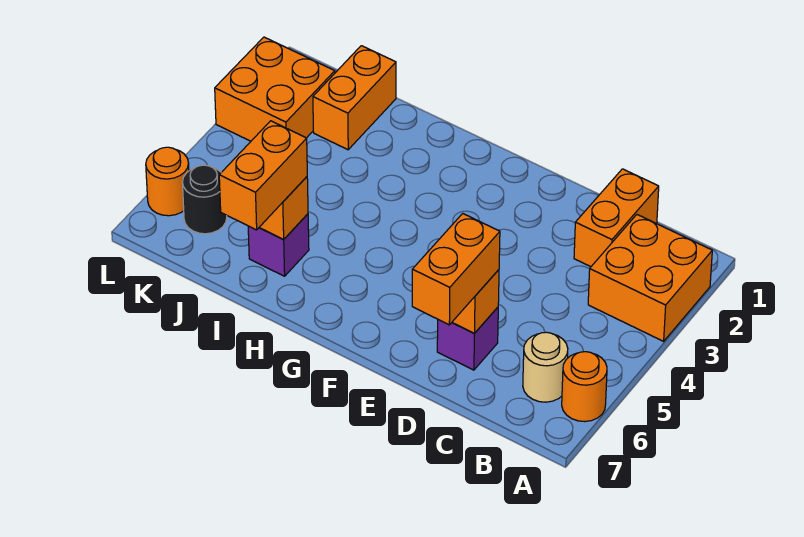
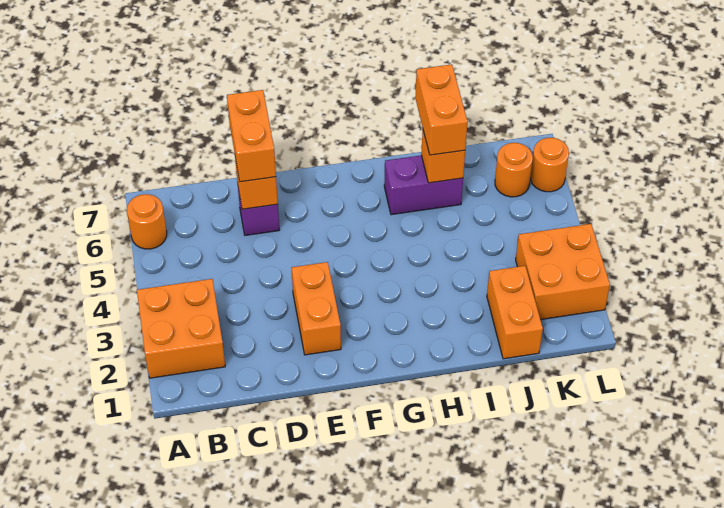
tan 1x1 round brick [523,332,568,402] -> none
orange 1x2 brick [574,169,659,267] -> orange 1x2 brick moved to [292,262,341,355]
purple 1x1 brick [248,214,309,276] -> purple 1x2 brick [384,155,463,215]
black 1x1 round brick [182,165,227,234] -> orange 1x1 round brick [495,143,533,197]

